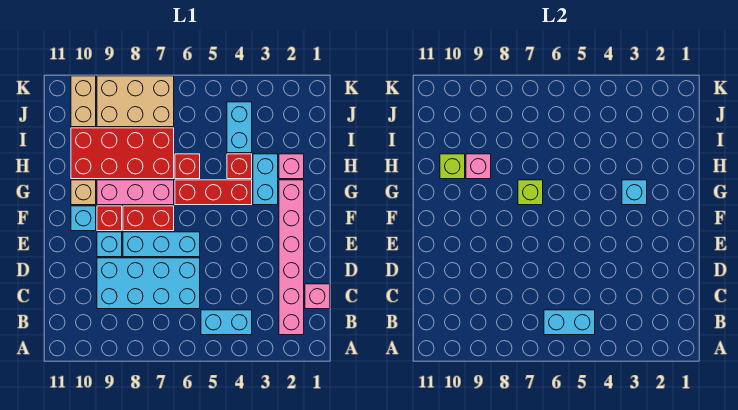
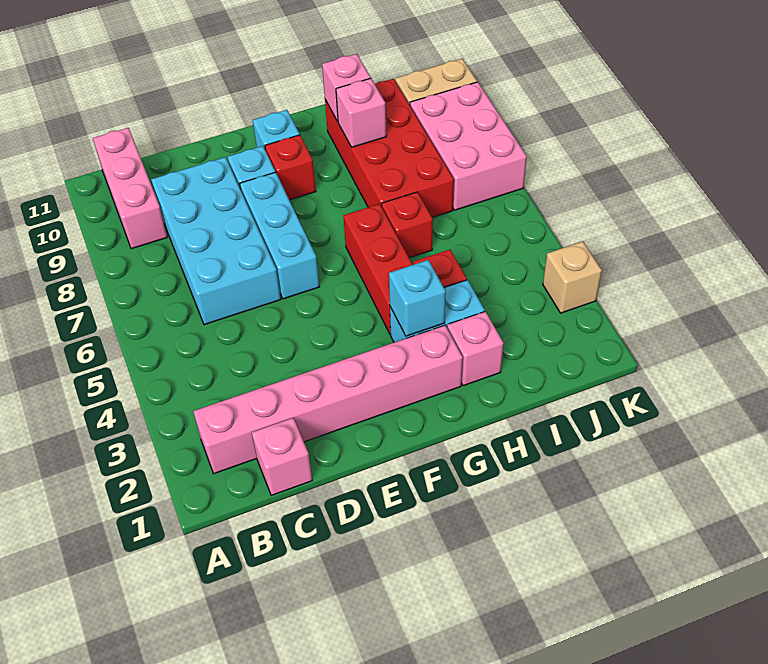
cyan 1x2 brick [201,310,252,335] -> none
cyan 1x2 brick [544,310,595,335] -> none
red 1x2 brick [123,206,174,231] -> none
pink 1x3 brick [97,180,174,205] -> pink 1x3 brick moved to [93,128,167,249]
lime 1x1 brick [518,180,543,205] -> none
tan 1x1 brick [71,180,96,205] -> tan 1x1 brick moved to [543,241,602,313]
lime 1x1 brick [440,154,465,179] -> pink 1x1 brick [322,54,371,122]
cyan 1x2 brick [227,102,252,153] -> none
tan 2x3 brick [97,76,174,127] -> pink 2x3 brick [410,82,527,210]

